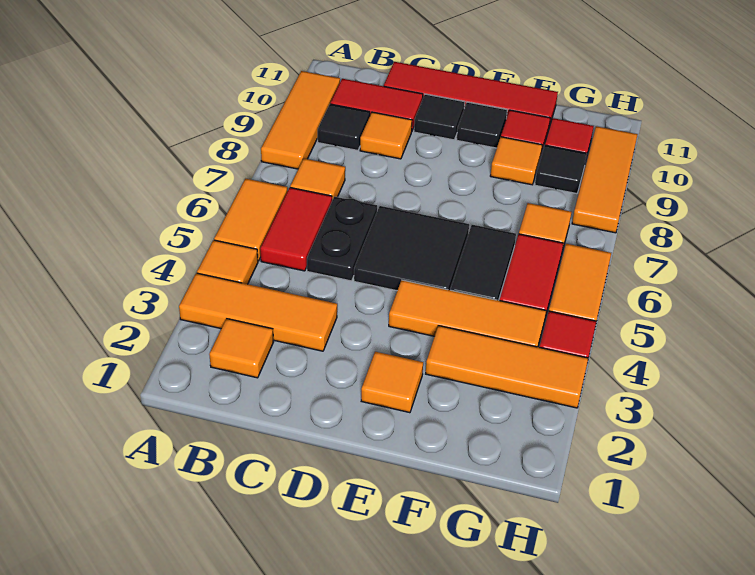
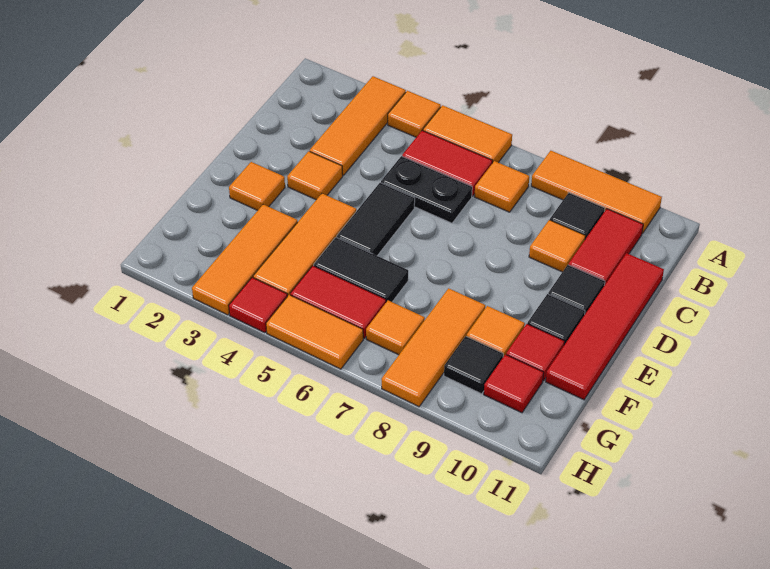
orange 1x1 tile [209,319,273,378] -> orange 1x1 tile moved to [287,151,343,200]
black 2x2 tile [354,206,469,291] -> black 1x2 tile [337,183,415,256]
orange 1x3 tile [572,126,638,233] -> orange 1x3 tile turned to [382,288,485,407]

